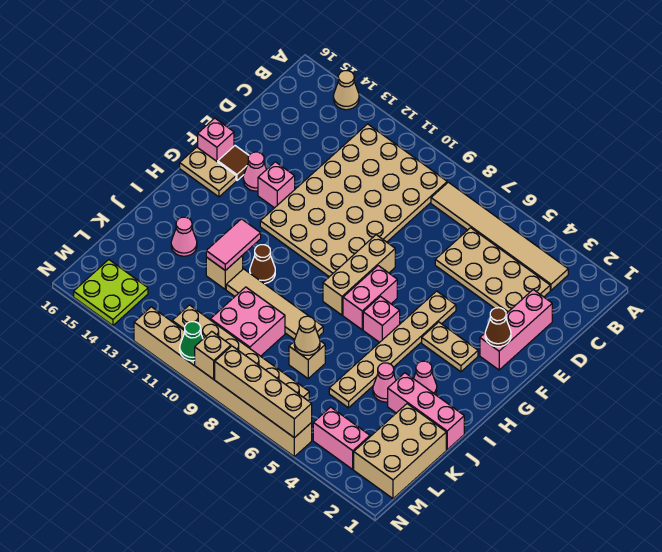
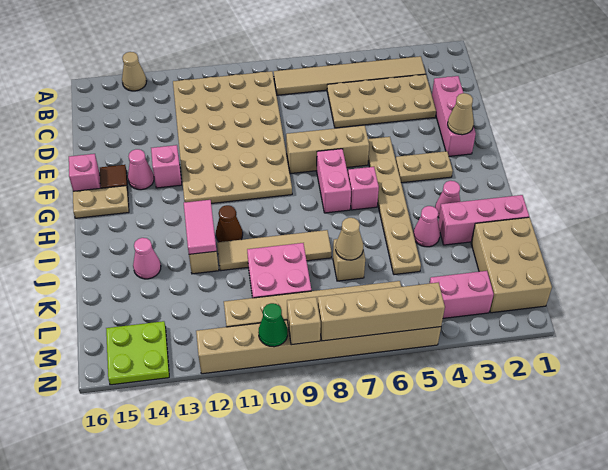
brown 1x1 cone [485,308,511,347] -> tan 1x1 cone [448,93,474,135]
tan 1x3 brick [323,235,395,315] -> tan 1x3 brick turned to [286,125,369,174]

